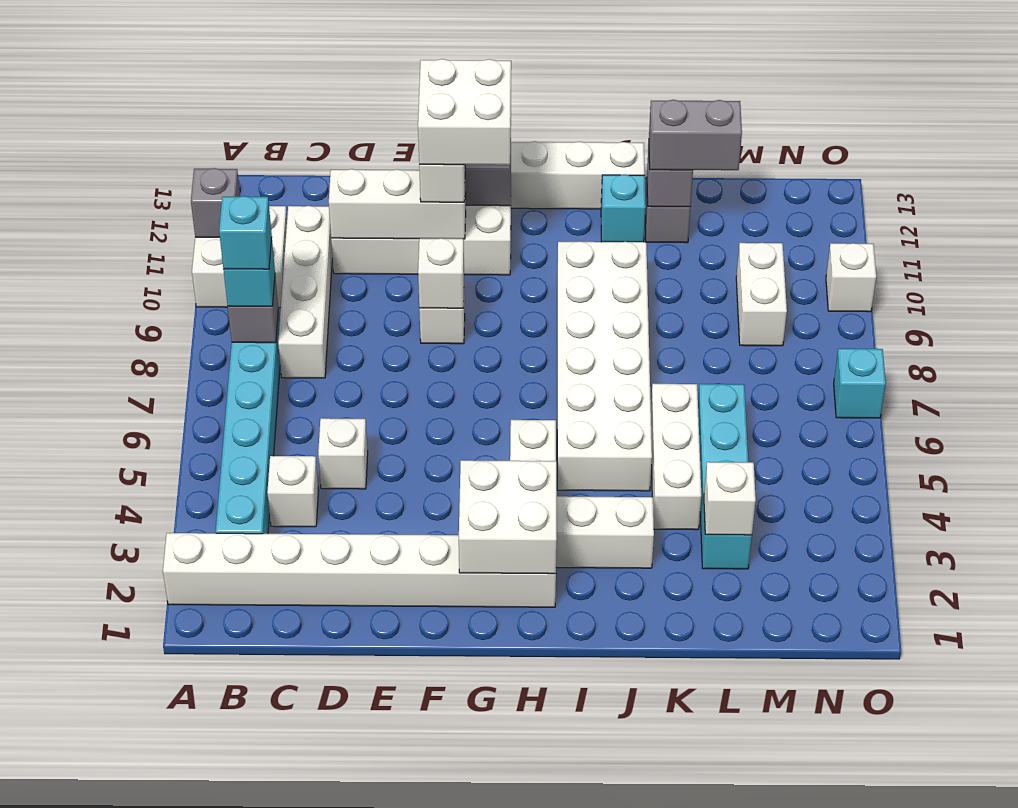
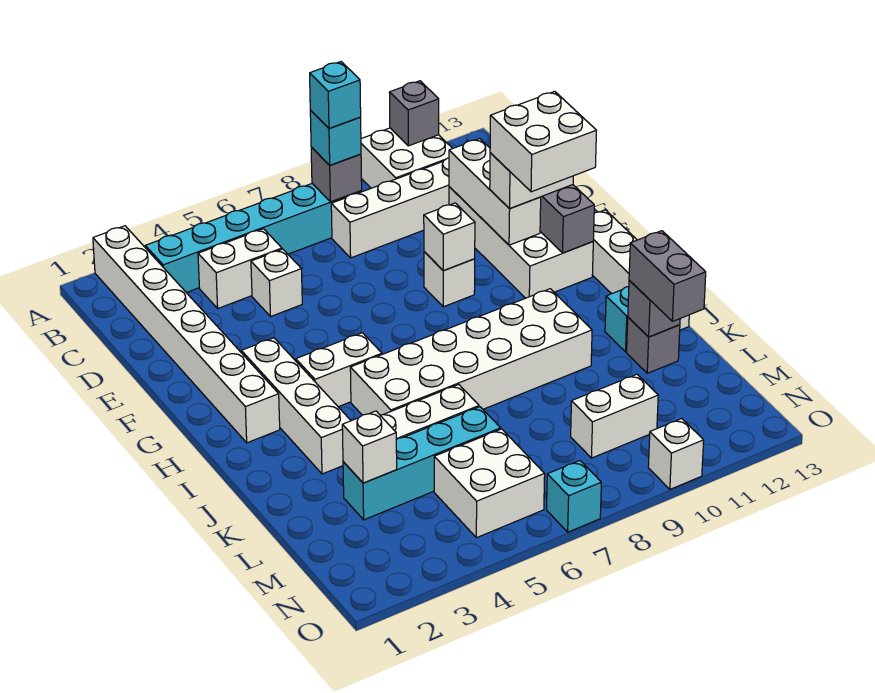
white 1x1 brick [267,456,319,527] -> white 1x2 brick [198,229,282,308]
white 2x2 brick [459,460,557,574] -> white 2x2 brick moved to [434,429,545,538]

